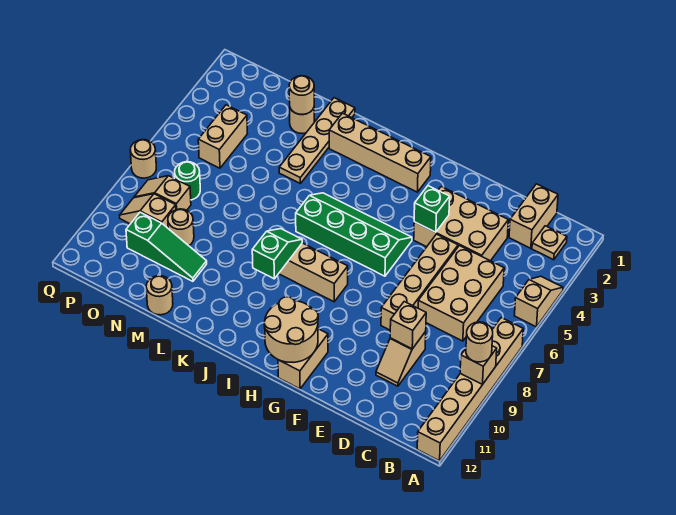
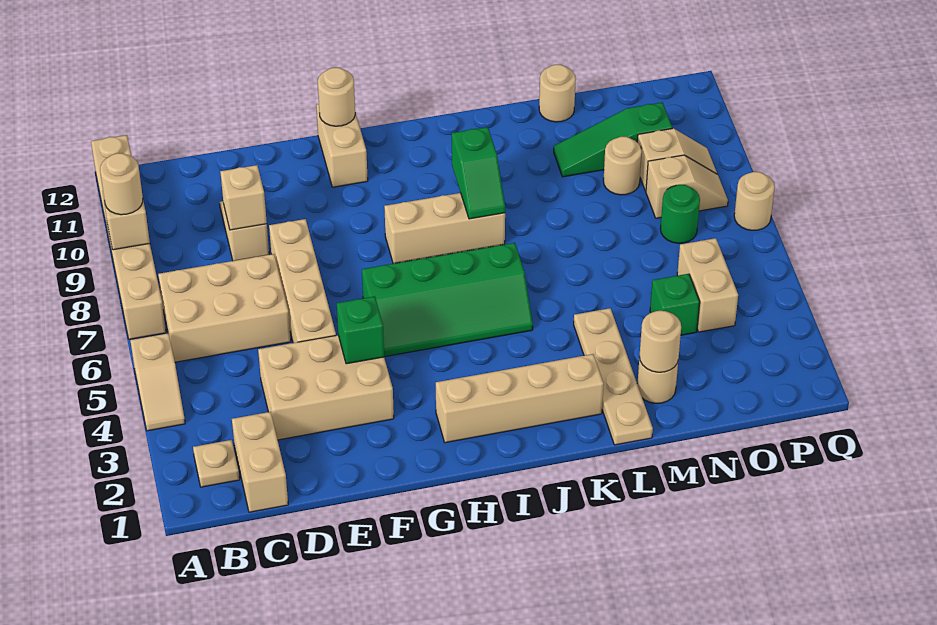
tan 2x3 brick [418,246,504,341] -> tan 2x3 brick turned to [158,254,291,362]
tan 2x2 round brick [264,297,318,362] -> tan 1x1 round brick [318,68,355,126]
none -> green 1x1 brick [650,274,700,335]

